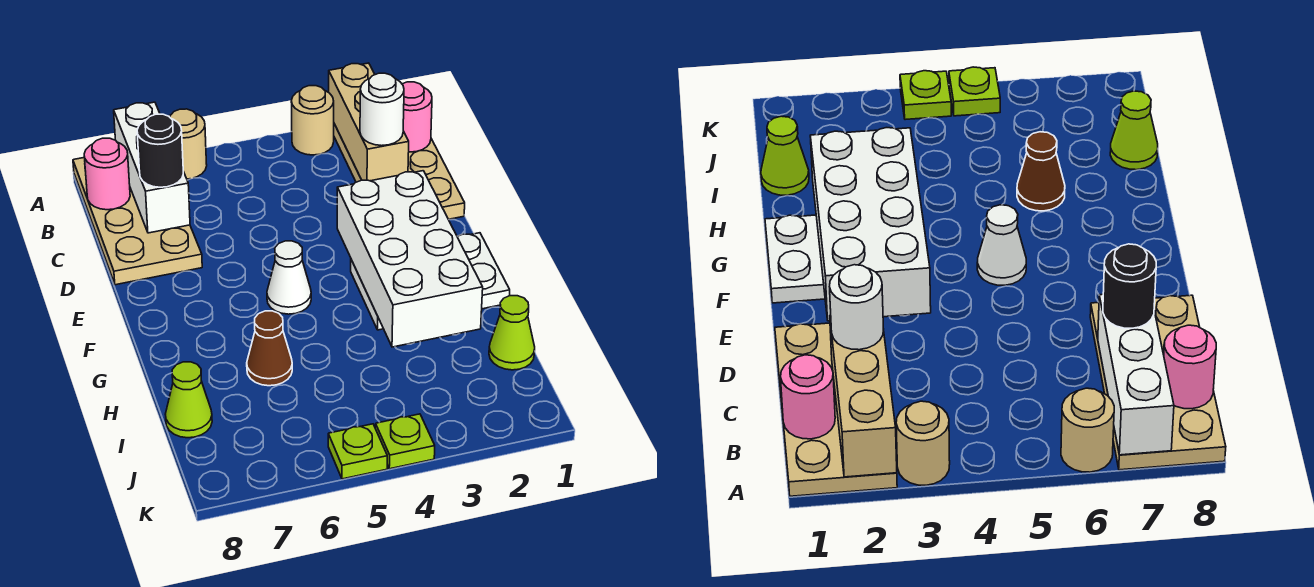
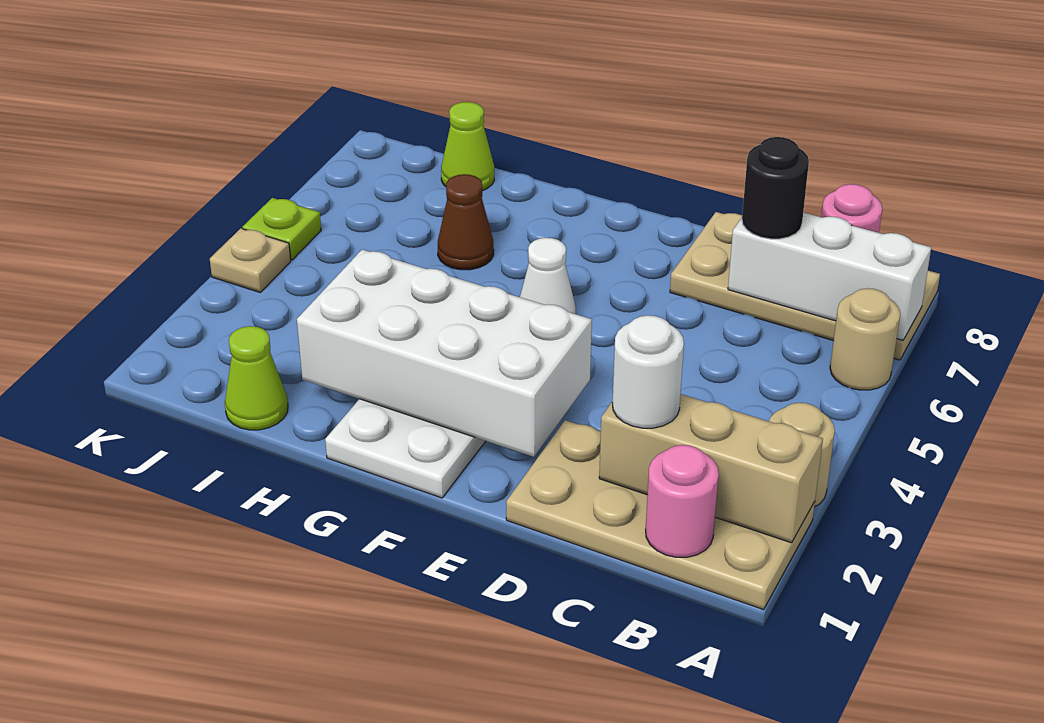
lime 1x1 plate [375,414,435,469] -> tan 1x1 plate [210,228,291,292]

